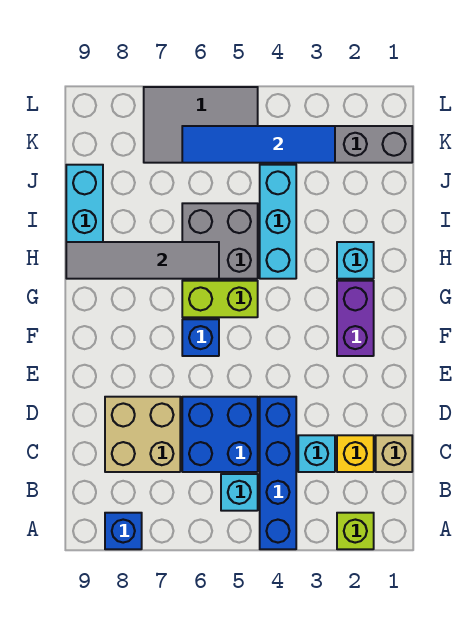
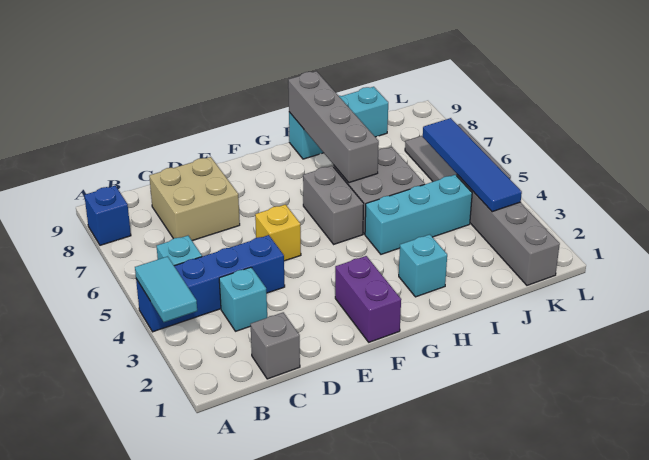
lime 1x1 brick [337,513,374,549] -> none
none -> cyan 1x2 tile [135,256,197,322]
tan 1x1 brick [376,435,412,472] -> grey 1x1 brick [251,312,300,379]
yellow 1x1 brick [337,435,374,472] -> yellow 1x1 brick moved to [255,205,301,261]
blue 2x2 brick [182,397,258,472] -> none
purple 1x2 brick [337,281,374,356] -> purple 1x2 brick turned to [335,256,401,342]
blue 1x1 brick [182,319,219,356] -> none
lime 1x2 brick [182,281,258,317] -> grey 1x2 brick [303,166,364,244]
grey 1x4 tile [66,242,219,279] -> grey 1x4 brick [288,71,379,183]

